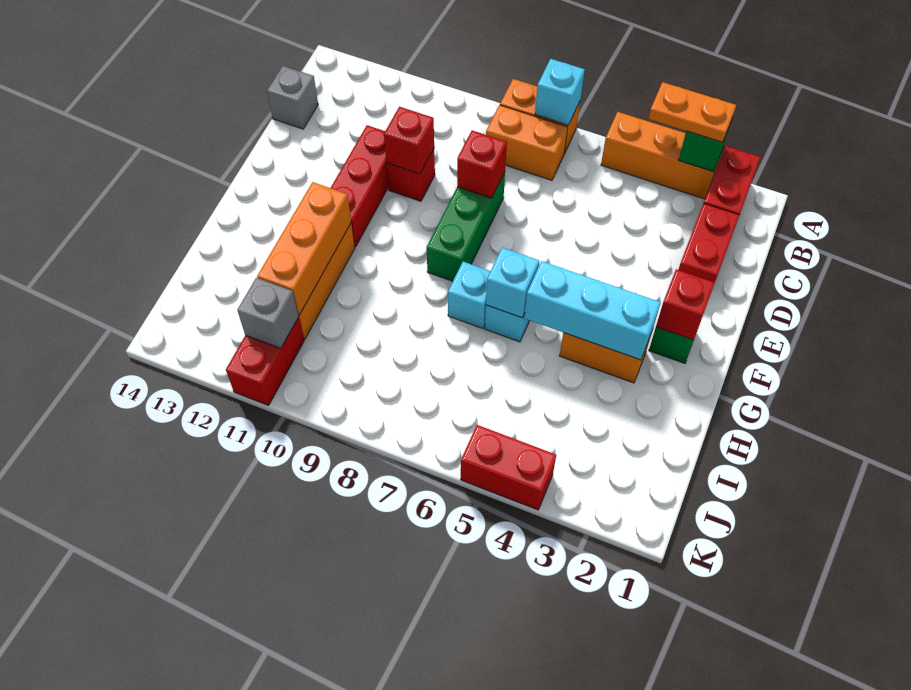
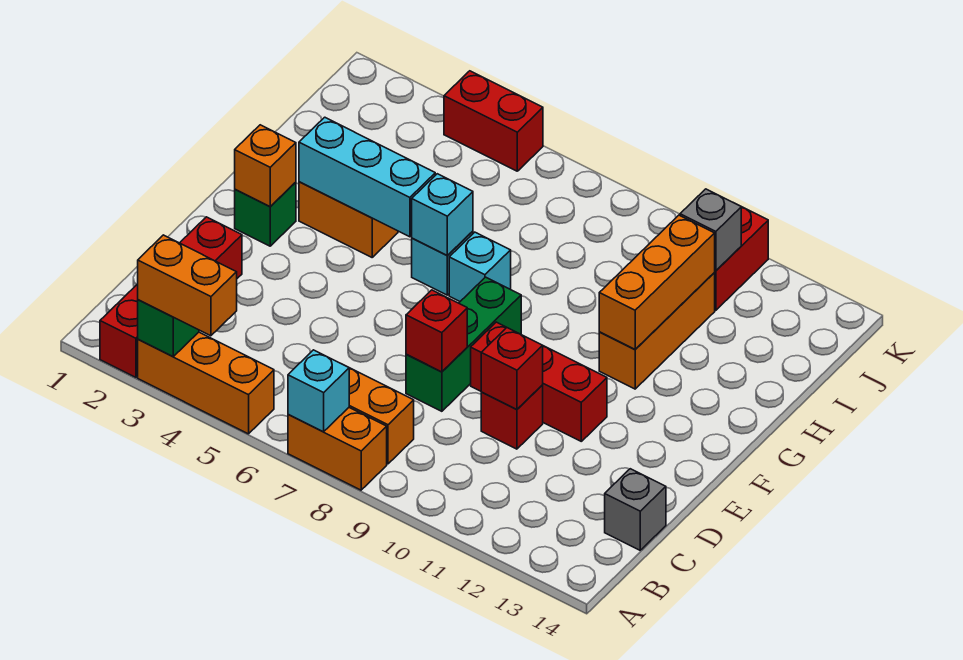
orange 1x2 plate [649,82,736,142] -> orange 1x2 brick [138,235,237,336]
red 1x3 brick [331,125,388,247] -> red 1x3 brick turned to [471,322,607,441]
red 1x1 brick [656,269,715,340] -> orange 1x1 brick [235,125,296,207]

